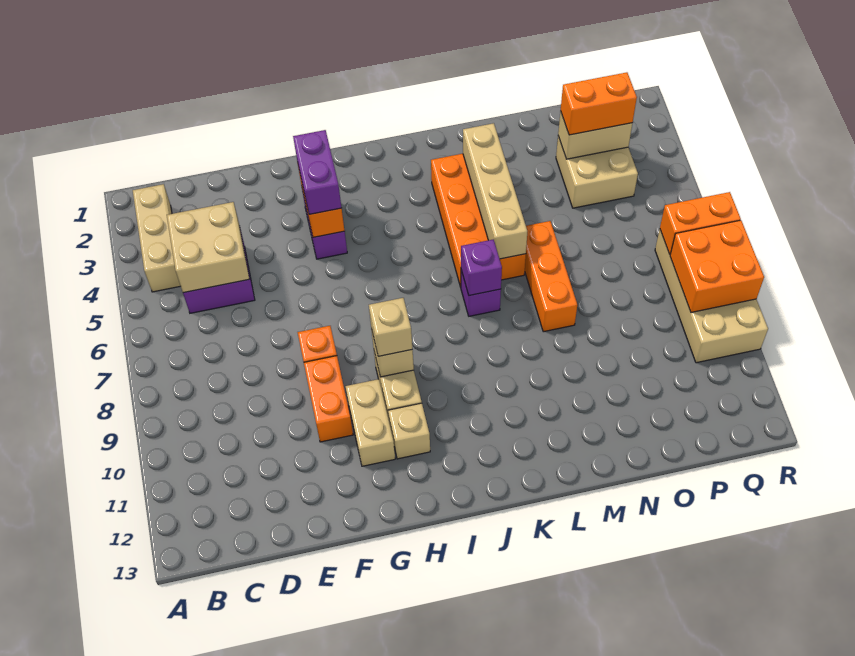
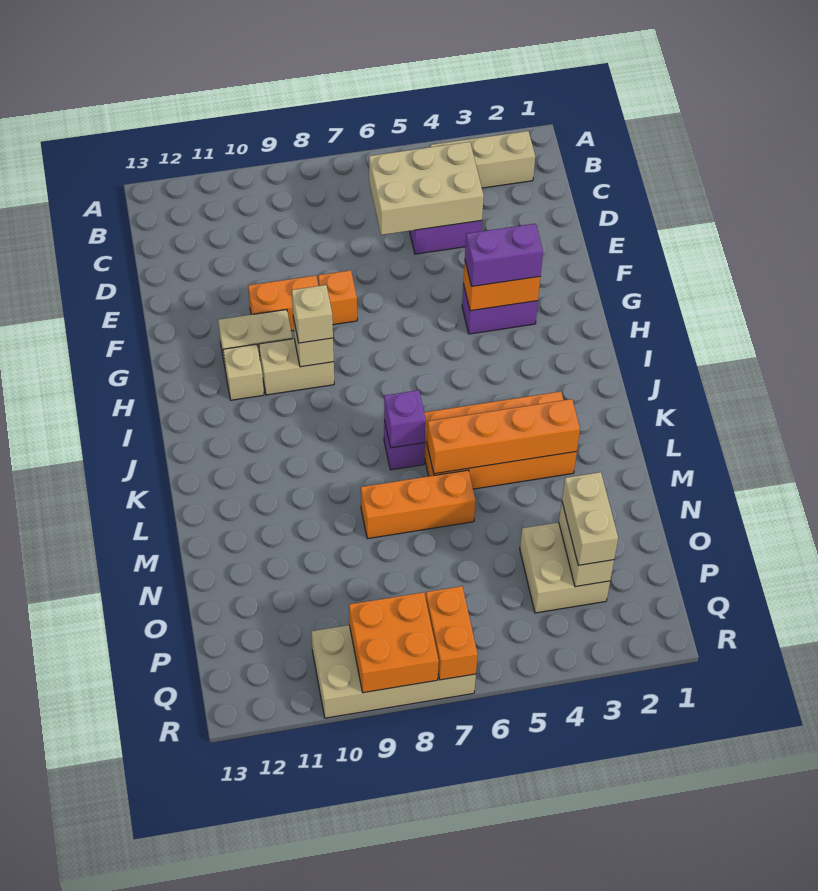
tan 2x2 brick [167,202,249,293] -> tan 2x3 brick [369,142,484,235]
tan 1x4 brick [463,123,527,259] -> orange 1x4 brick [427,399,580,474]
orange 1x2 brick [561,72,637,135] -> tan 1x2 brick [562,472,618,565]

